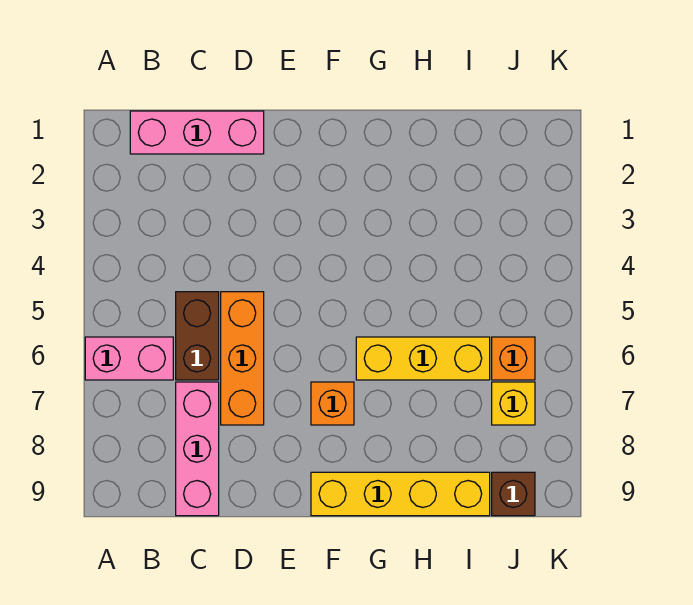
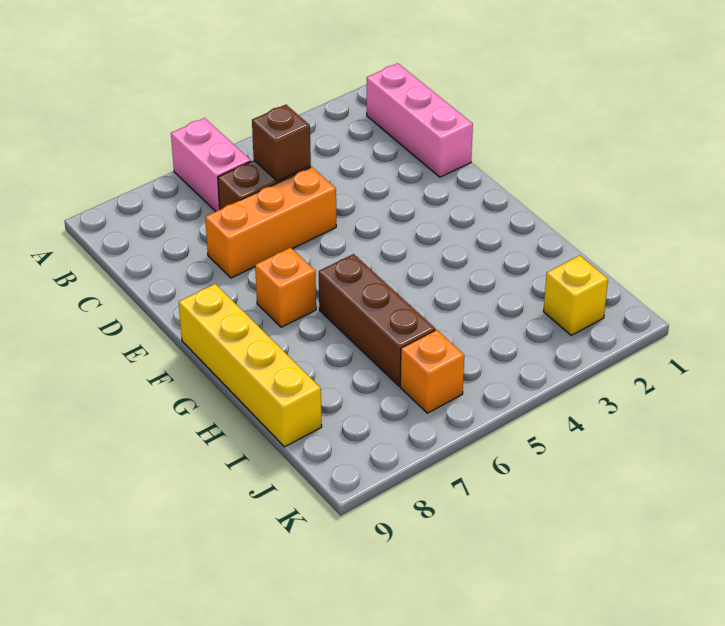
pink 1x3 brick [176,382,219,516] -> none
yellow 1x3 brick [356,337,490,380] -> brown 1x3 brick [319,254,435,386]
yellow 1x1 brick [492,382,535,425] -> yellow 1x1 brick moved to [544,255,608,335]
brown 1x1 brick [492,472,535,516] -> brown 1x1 brick moved to [252,105,311,181]

